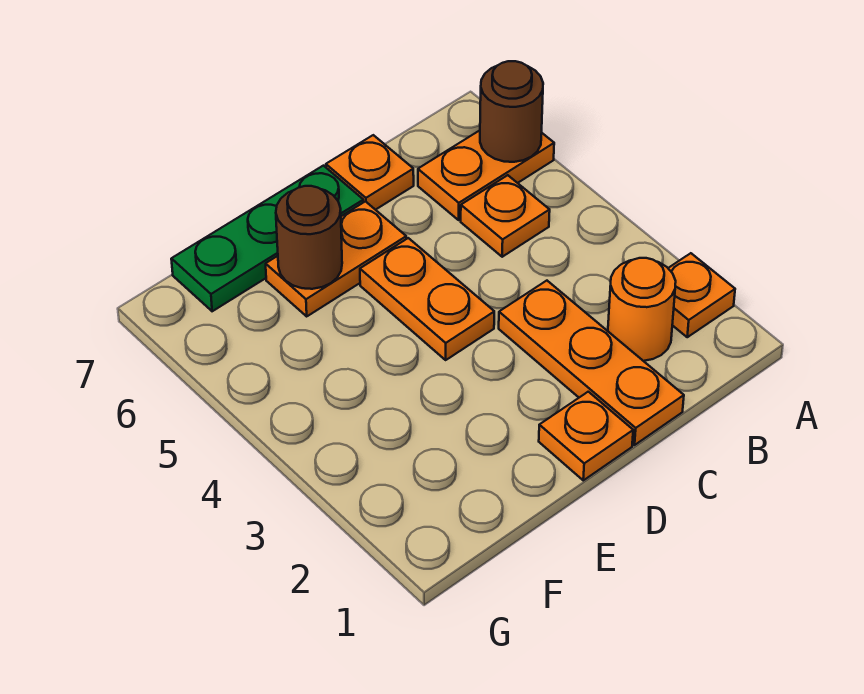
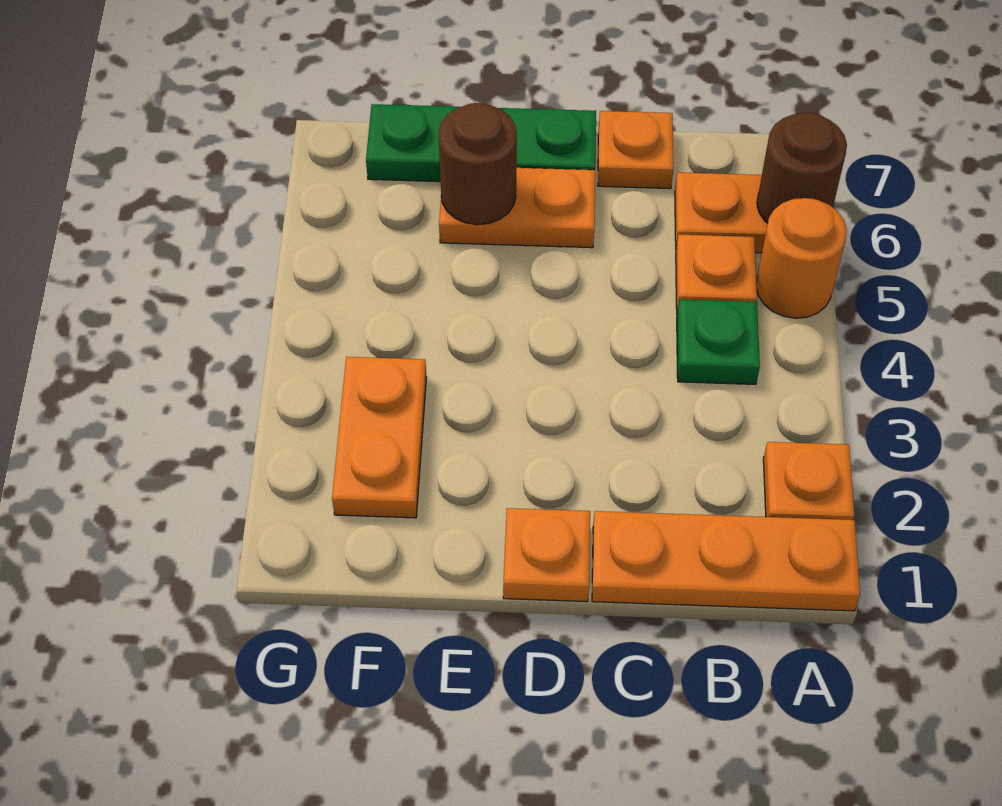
orange 1x1 round brick [608,258,676,361] -> orange 1x1 round brick moved to [756,198,847,318]
none -> green 1x1 plate [677,299,760,384]
orange 1x3 plate [499,281,684,445] -> orange 1x3 plate turned to [592,511,860,611]
orange 1x2 plate [360,238,494,360] -> orange 1x2 plate moved to [332,357,426,518]

